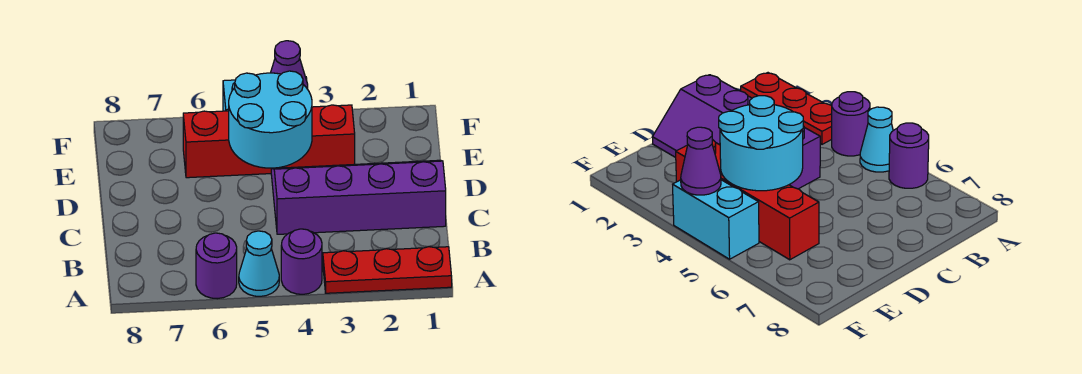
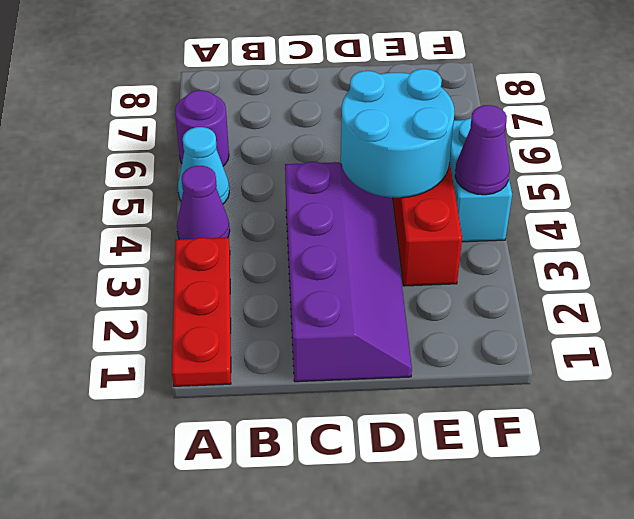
purple 1x1 round brick [281,229,322,294] -> purple 1x1 cone [177,166,230,239]

